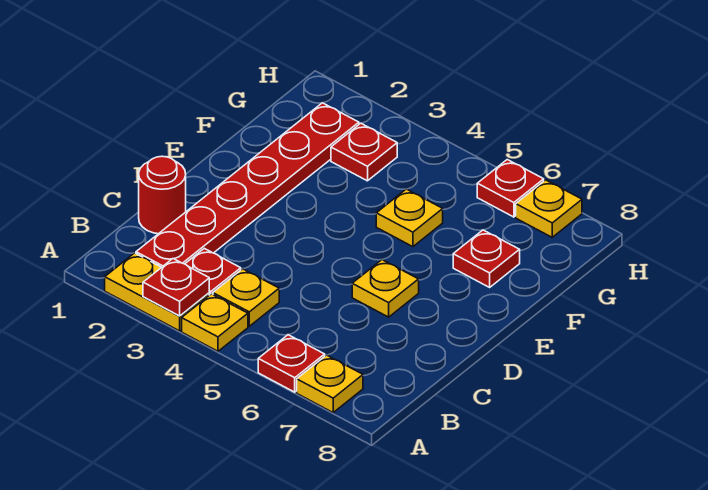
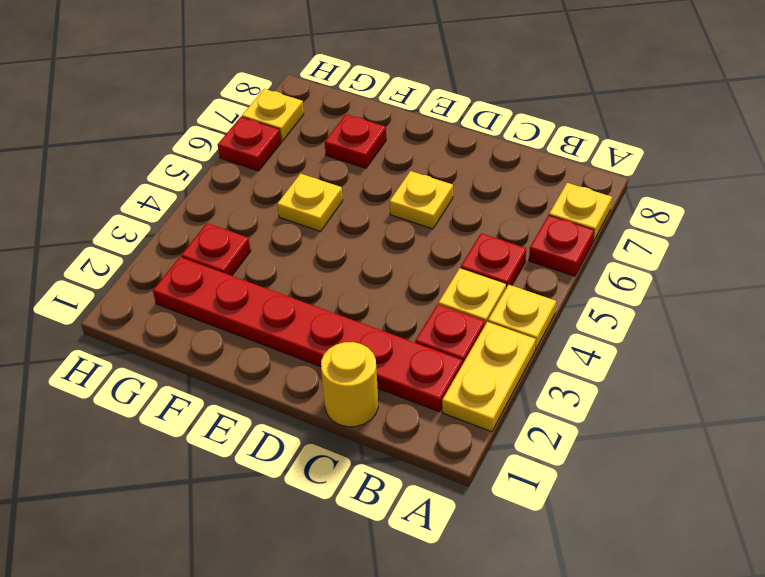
red 1x1 plate [143,259,209,316] -> red 1x1 plate moved to [461,233,526,288]
red 1x1 round brick [139,156,186,234] -> yellow 1x1 round brick [321,342,378,427]

